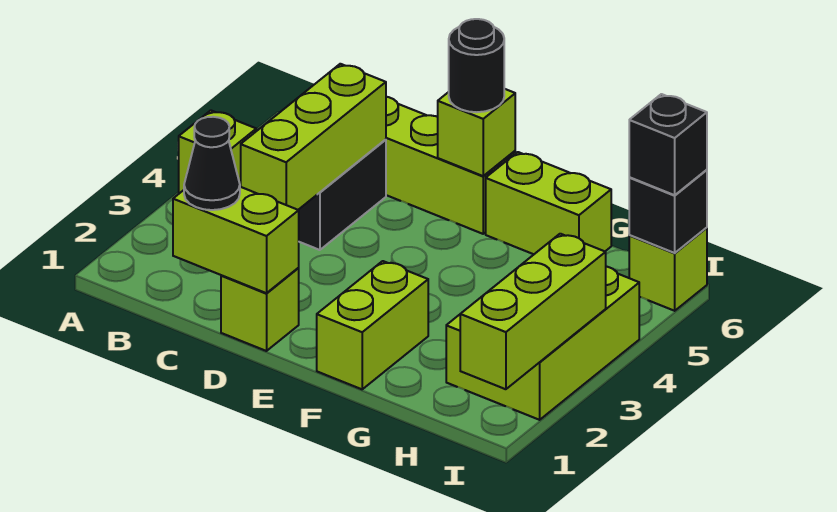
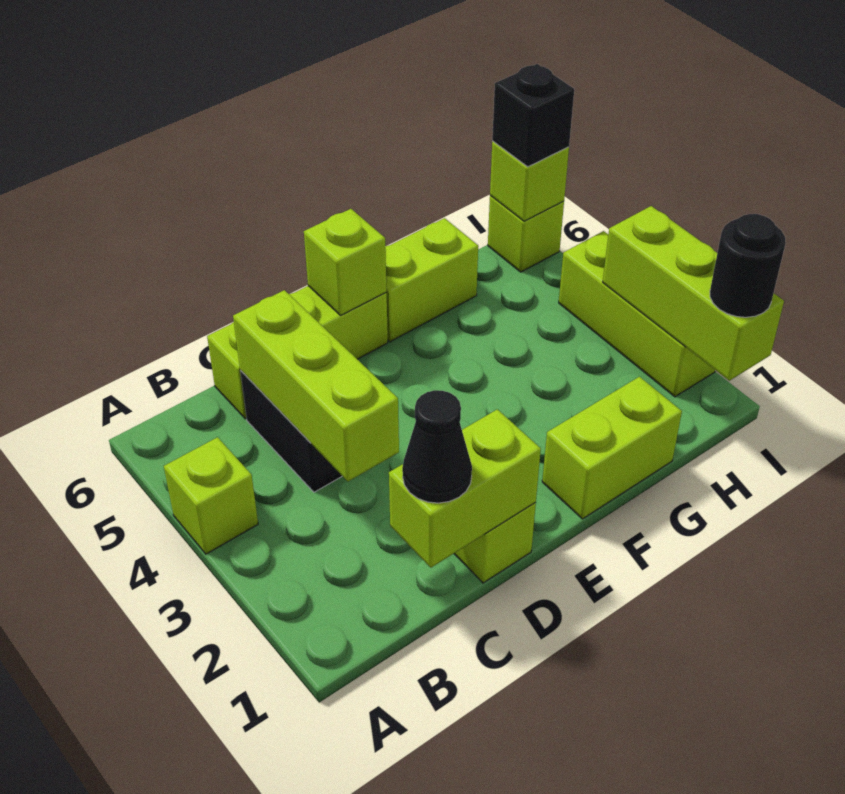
black 1x1 round brick [449,19,504,112] -> black 1x1 round brick moved to [710,214,786,317]
lime 1x2 brick [317,261,428,389] -> lime 1x2 brick turned to [542,377,682,519]
lime 2x3 brick [446,267,639,420] -> lime 1x3 brick [559,231,715,397]
black 1x1 brick [629,170,707,253] -> lime 1x1 brick [490,141,569,221]

